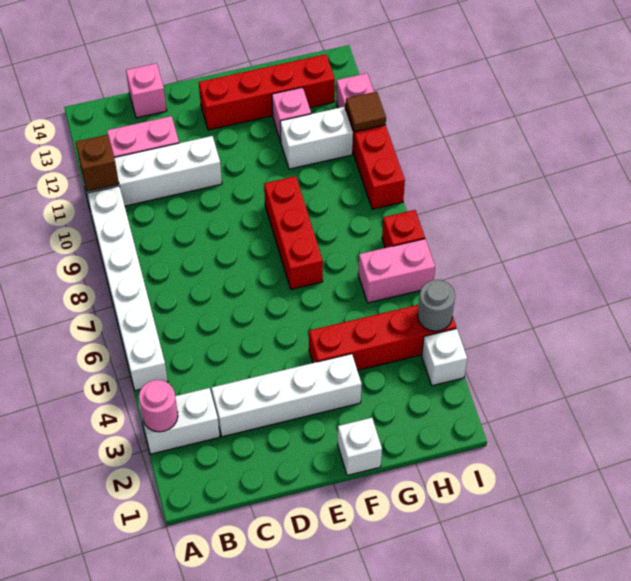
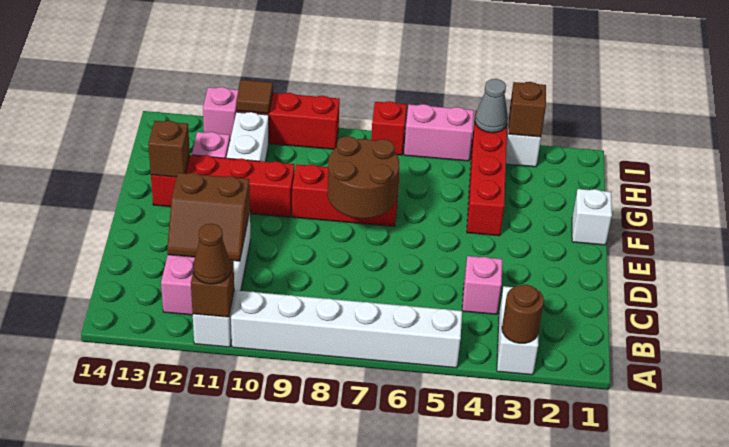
pink 1x1 round brick [139,380,178,432] -> brown 1x1 round brick [502,285,544,343]
none -> brown 1x1 cone [193,224,231,284]
white 1x4 brick [212,354,362,437] -> none
none -> brown 2x2 slope [167,173,250,261]
pink 1x1 brick [126,63,167,118] -> pink 1x1 brick moved to [462,256,502,314]
none -> brown 2x2 round brick [328,136,399,219]
red 1x4 brick [199,54,335,130] -> red 1x4 brick turned to [151,155,294,217]
none -> brown 1x1 brick [148,121,190,177]
pink 1x2 brick [358,239,435,303] -> pink 1x2 brick turned to [404,104,474,161]
none -> brown 1x1 brick [509,82,546,137]
grey 1x1 round brick [418,280,455,331] -> grey 1x1 cone [475,79,508,133]

